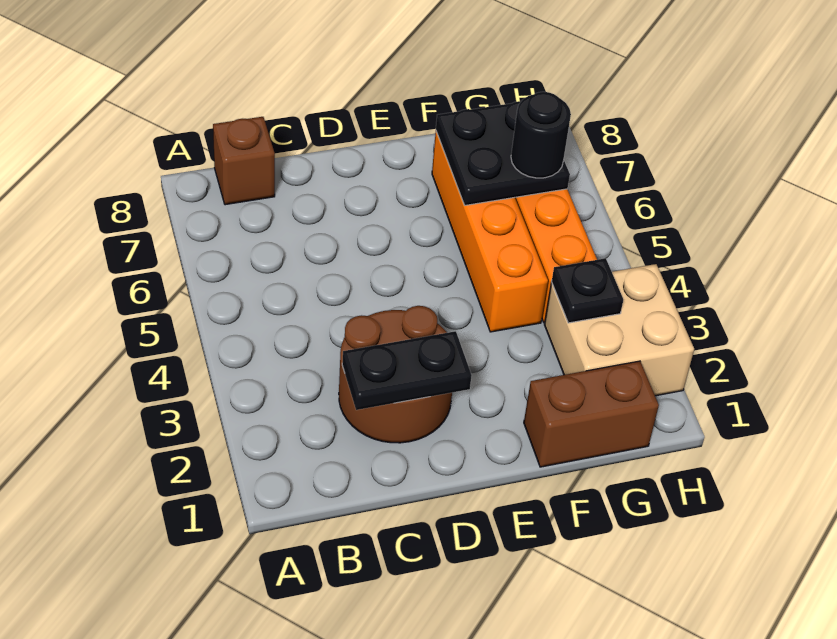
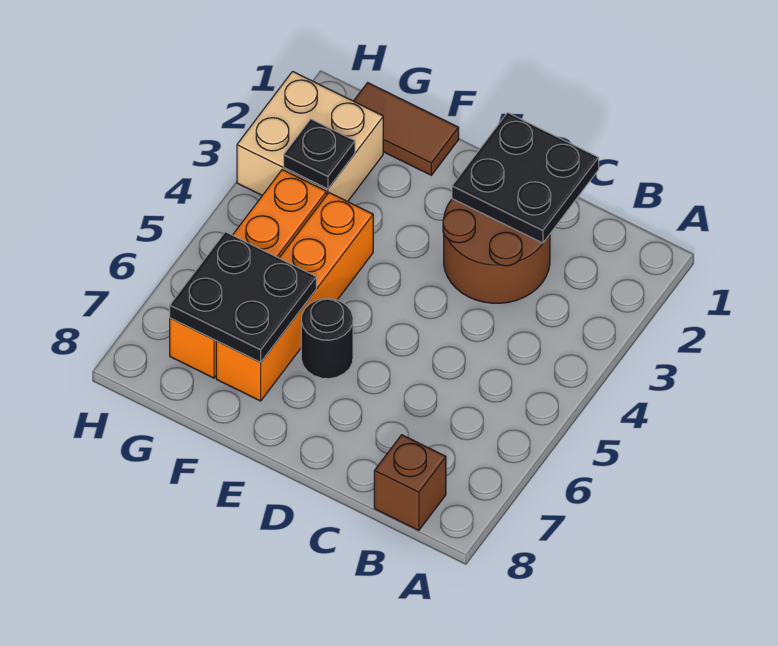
black 1x2 plate [342,331,472,410] -> black 2x2 plate [452,113,599,243]
brown 1x2 brick [524,361,659,467] -> brown 1x2 tile [354,83,459,175]
black 1x1 round brick [511,92,571,178] -> black 1x1 round brick moved to [301,298,353,379]

